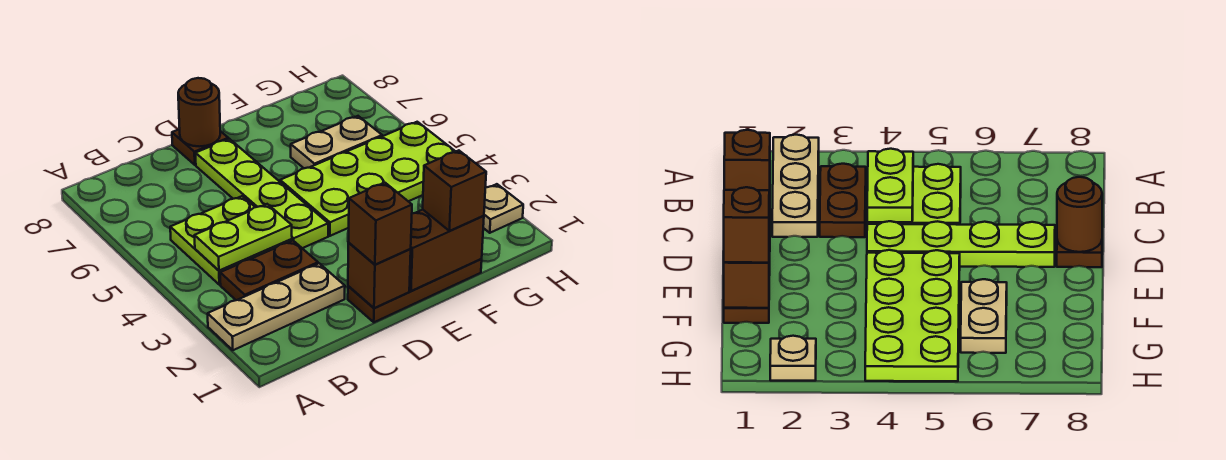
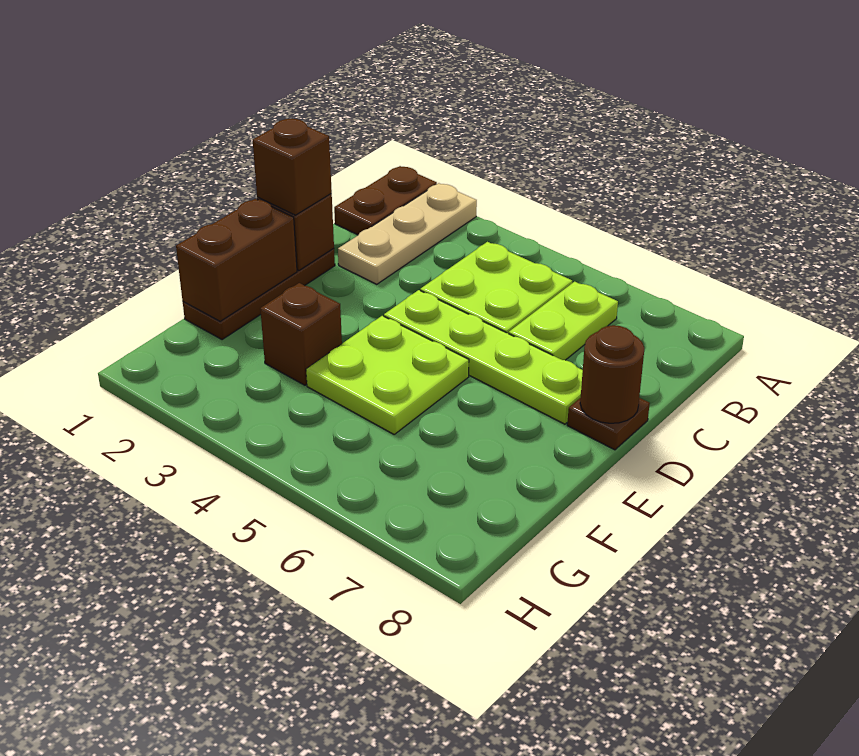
brown 1x2 plate [220,241,318,300] -> brown 1x2 plate moved to [334,166,437,235]
lime 1x2 plate [194,204,292,271] -> lime 1x2 plate moved to [509,282,618,360]
lime 2x4 plate [280,122,456,236] -> lime 2x2 plate [306,316,469,434]
brown 1x1 brick [423,150,486,231] -> brown 1x1 brick moved to [260,283,342,385]
tan 1x2 plate [291,116,382,168] -> none
tan 1x1 plate [483,184,523,233] -> none

